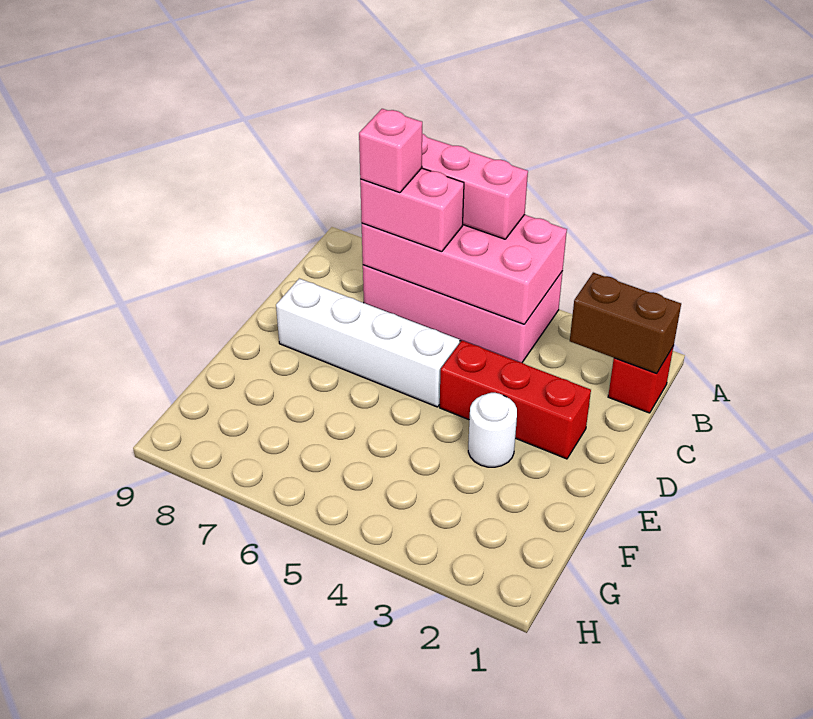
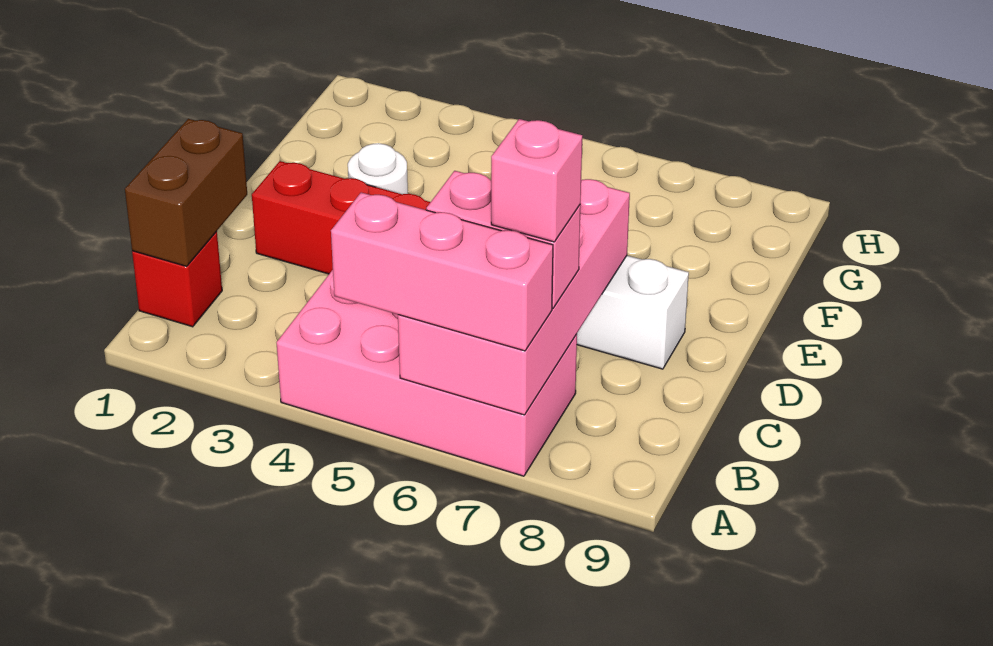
pink 2x4 brick [362,215,567,324] -> pink 2x4 brick turned to [398,179,630,415]
brown 1x2 brick [570,273,681,373] -> brown 1x2 brick turned to [125,119,247,266]

